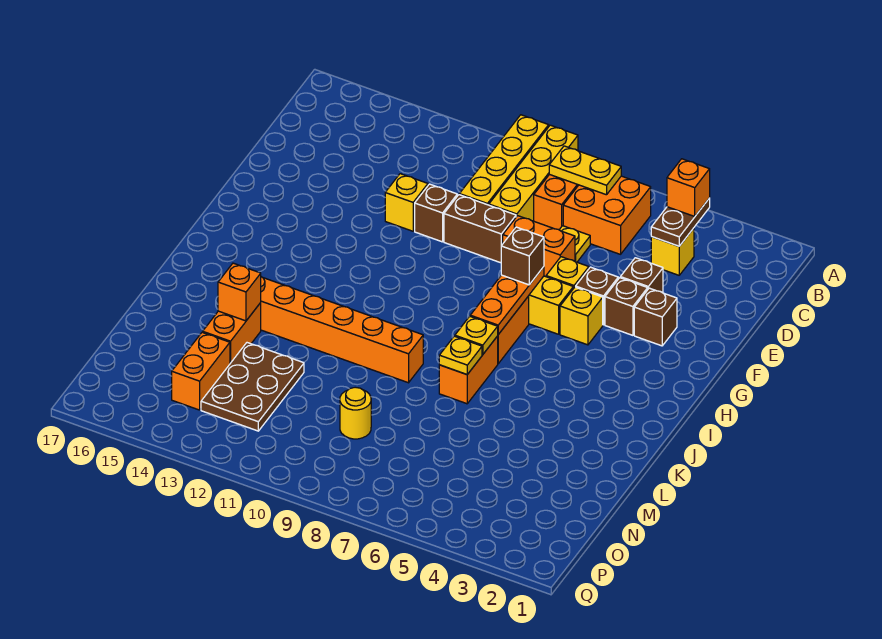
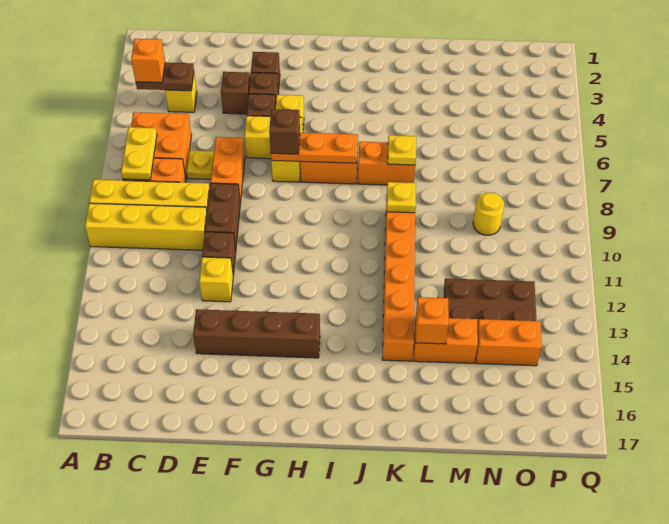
none -> brown 1x4 brick [193,309,320,358]
yellow 1x1 plate [455,316,498,355] -> yellow 1x1 plate moved to [387,182,416,213]

